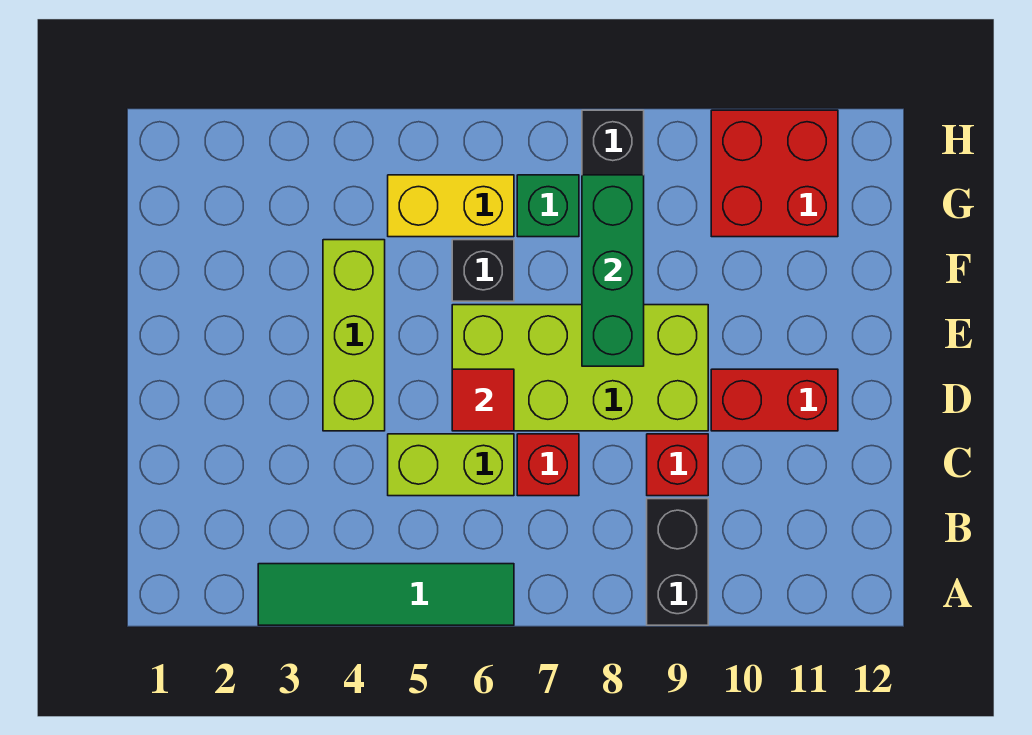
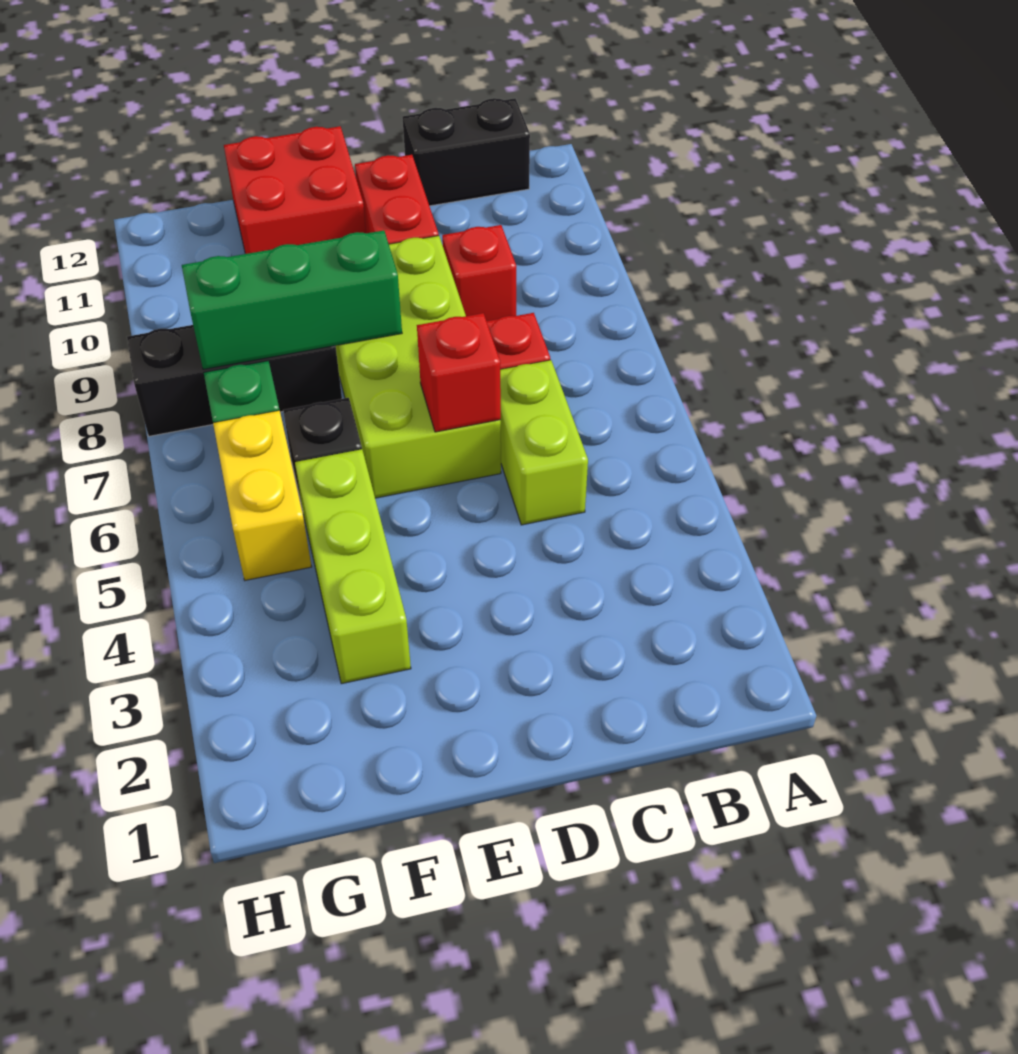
green 1x4 tile [258,564,514,625] -> none
black 1x2 brick [647,499,708,625] -> black 1x2 brick moved to [403,98,530,206]
lime 1x3 brick [323,240,385,431] -> lime 1x3 brick turned to [295,449,411,684]
red 1x1 tile [452,369,514,431] -> red 1x1 brick [417,313,501,432]
red 2x2 brick [711,110,838,237] -> red 2x2 brick moved to [224,126,366,254]

